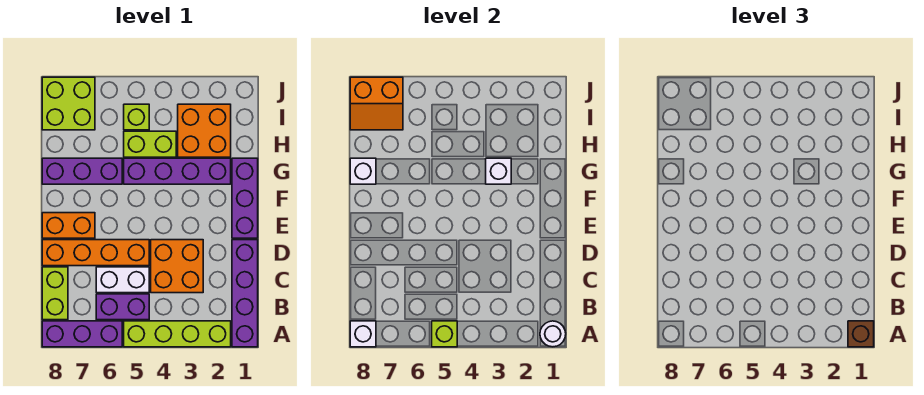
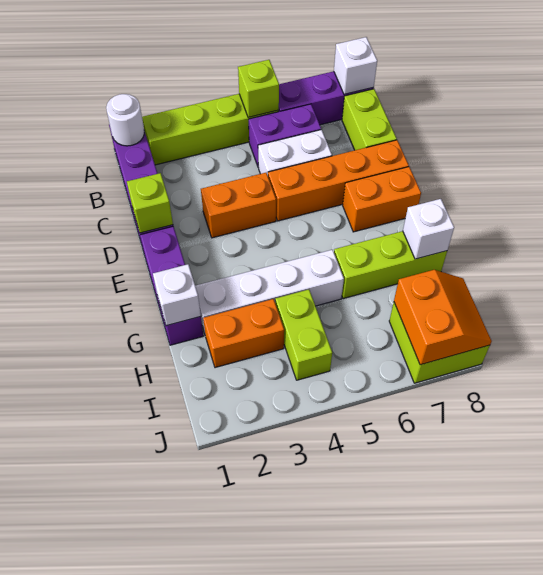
brown 1x1 brick [848,321,874,347] -> none
orange 2x2 brick [151,240,203,293] -> orange 1x2 brick [201,173,276,238]
purple 1x4 brick [124,158,231,184] -> white 1x4 brick [195,250,344,334]
white 1x1 brick [486,158,511,184] -> white 1x1 brick moved to [153,264,201,326]
purple 1x3 brick [42,158,122,184] -> lime 1x3 brick [334,231,447,299]
orange 2x2 brick [178,104,231,157] -> orange 1x2 brick [203,299,284,368]
lime 1x2 brick [124,131,176,157] -> lime 1x2 brick turned to [275,290,332,380]
lime 1x1 brick [124,104,149,130] -> lime 1x1 brick moved to [127,173,173,233]
orange 2x2 slope [350,77,403,130] -> orange 2x2 slope turned to [394,270,492,365]

